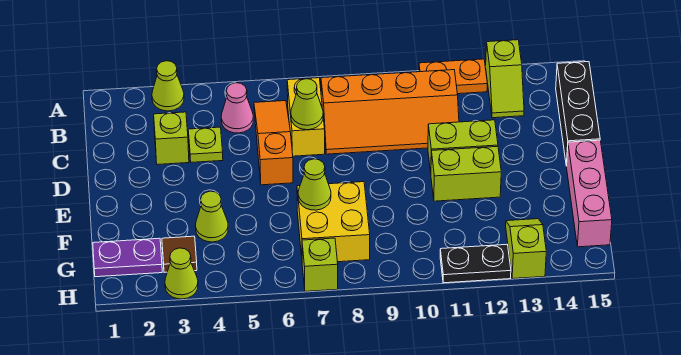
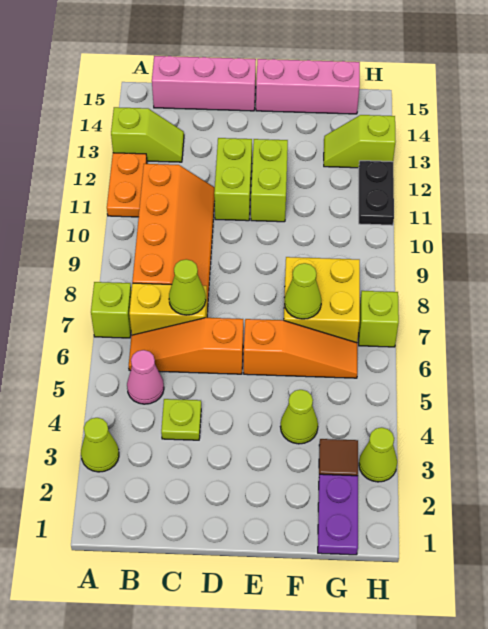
black 1x3 brick [556,62,600,166] -> pink 1x3 brick [152,56,256,111]
lime 1x1 brick [154,112,189,165] -> lime 1x1 brick moved to [91,282,131,338]
none -> orange 1x3 slope [244,319,357,378]

